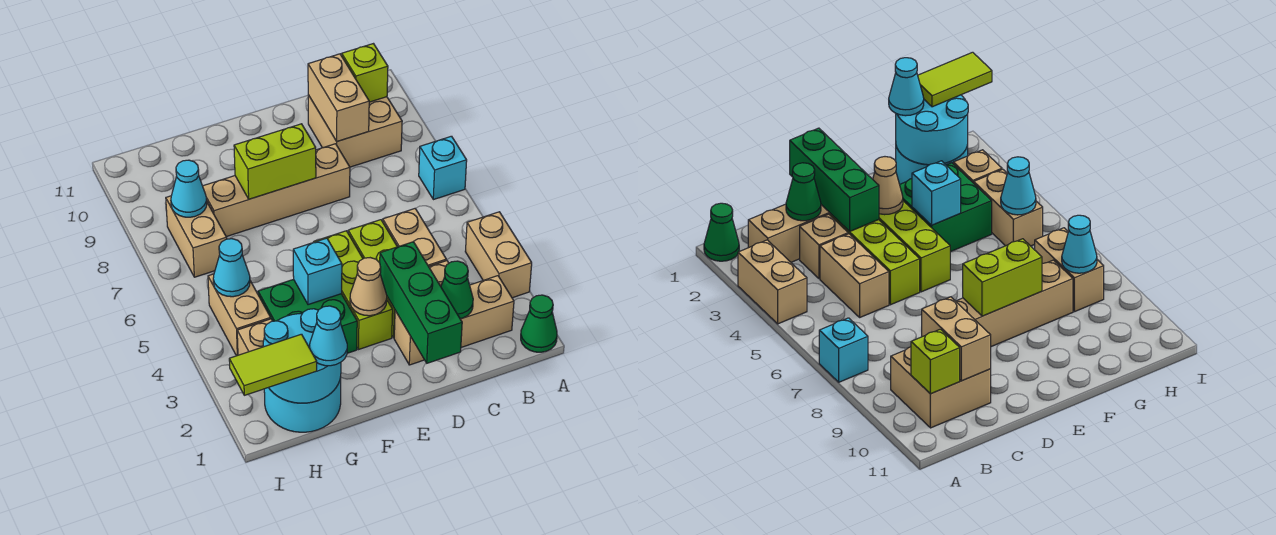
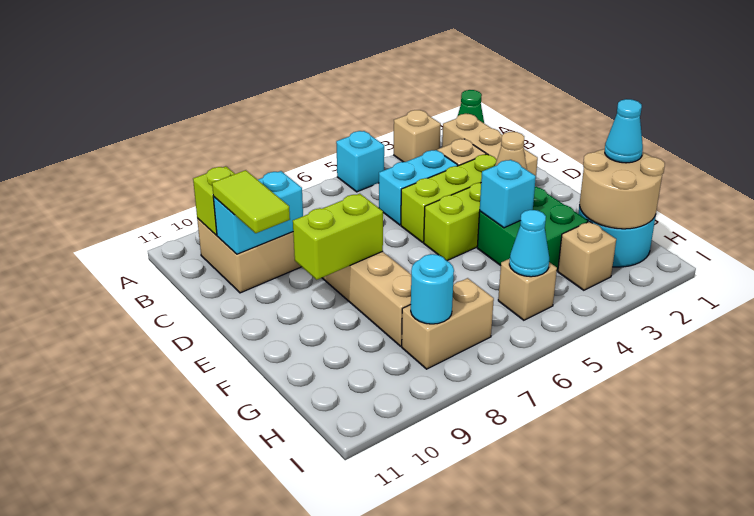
tan 1x2 brick [465,212,532,298] -> tan 1x1 brick [394,110,441,162]
cyan 1x1 brick [419,136,467,200] -> cyan 1x1 brick moved to [336,131,384,192]
green 1x1 cone [441,261,473,319] -> none
tan 1x2 brick [383,208,446,266] -> cyan 1x2 brick [379,150,458,225]
tan 1x2 brick [308,54,369,141] -> cyan 1x2 brick [213,171,303,254]
green 1x3 brick [380,242,462,363] -> none
lime 1x2 brick [234,124,316,199] -> lime 1x2 brick turned to [293,194,383,280]
cyan 2x2 round brick [263,309,341,403] -> tan 2x2 round brick [580,149,665,229]
lime 1x2 tile [229,334,317,395] -> lime 1x2 tile moved to [212,170,290,233]
tan 1x2 brick [208,274,271,356] -> tan 1x1 brick [498,259,557,320]
cyan 1x1 cone [171,160,207,217] -> cyan 1x1 round brick [411,254,454,324]

